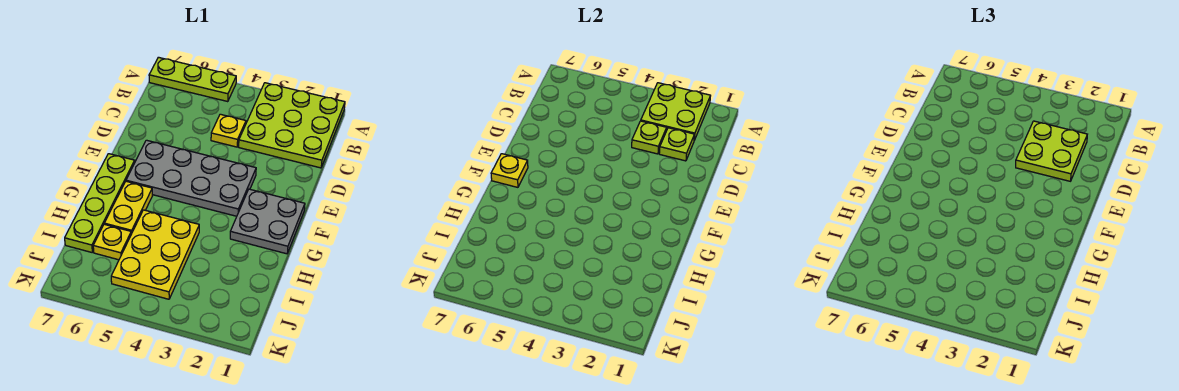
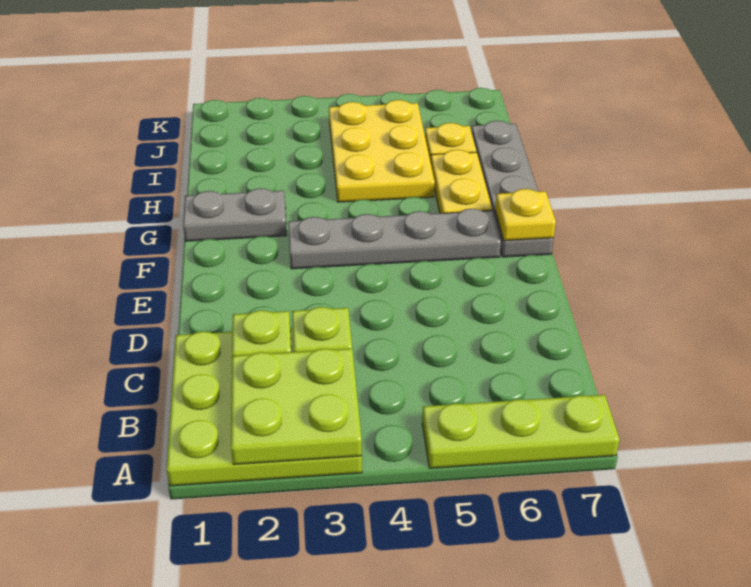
lime 2x2 plate [1016,121,1087,181] -> none
yellow 1x1 plate [211,114,246,147] -> none
grey 2x4 plate [126,140,256,216] -> grey 1x4 plate [288,209,501,269]
grey 2x2 plate [230,189,305,254] -> grey 1x2 plate [183,188,287,241]
lime 1x4 plate [65,154,135,252] -> grey 1x4 plate [471,121,554,257]

